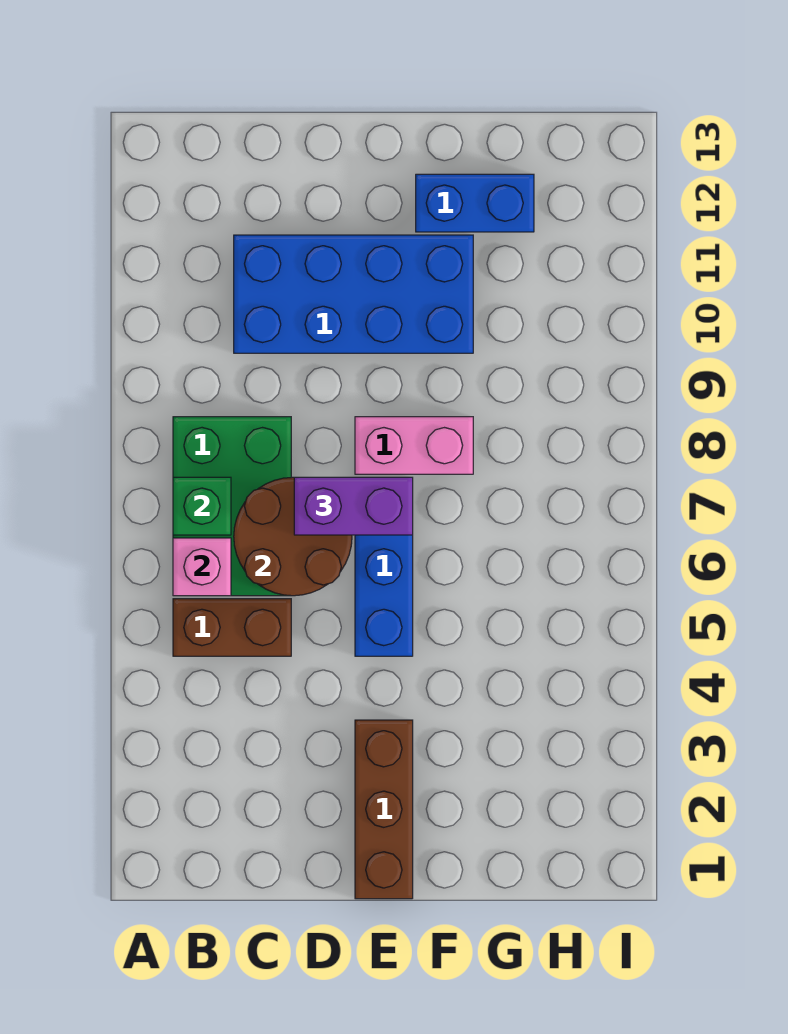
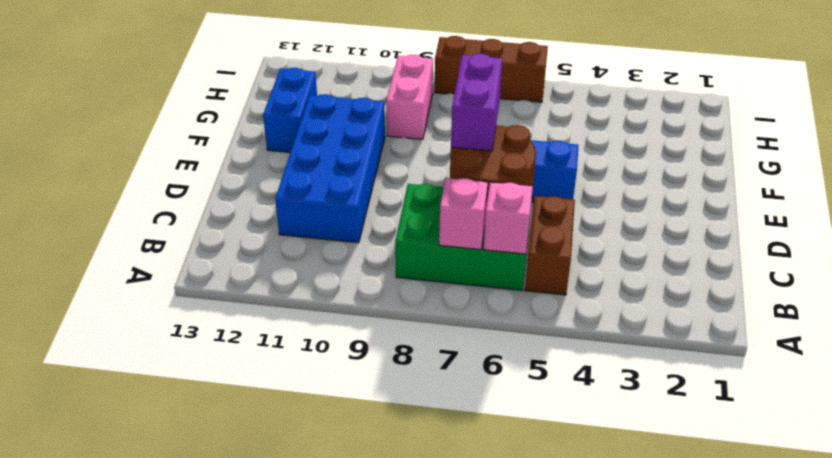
green 1x1 brick [173,477,231,535] -> pink 1x1 brick [439,178,488,250]
brown 1x3 brick [355,720,413,899] -> brown 1x3 brick moved to [435,36,548,102]
pink 1x2 brick [355,417,473,474] -> pink 1x2 brick moved to [386,55,433,139]

